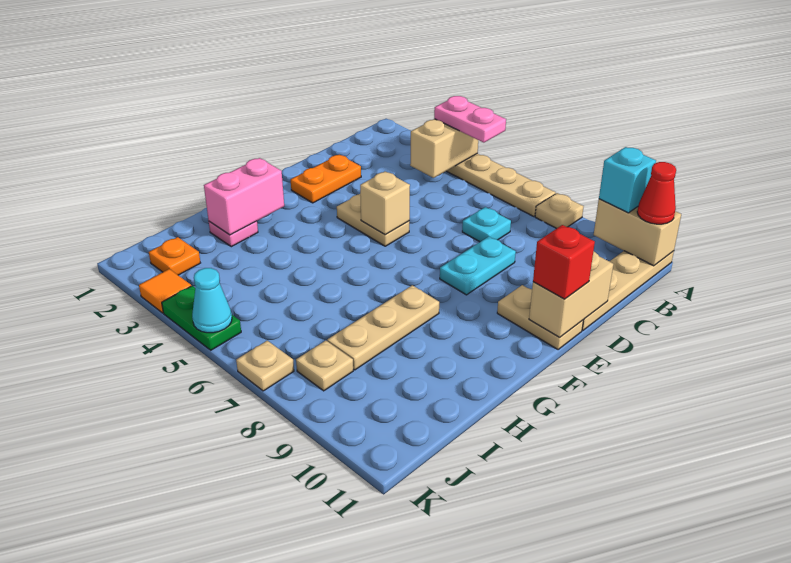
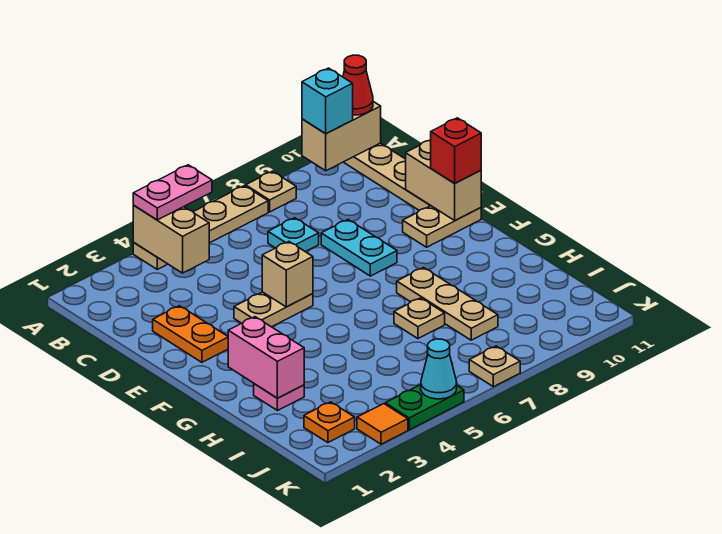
tan 1x1 plate [296,341,353,391] -> tan 1x1 plate moved to [394,298,445,339]

